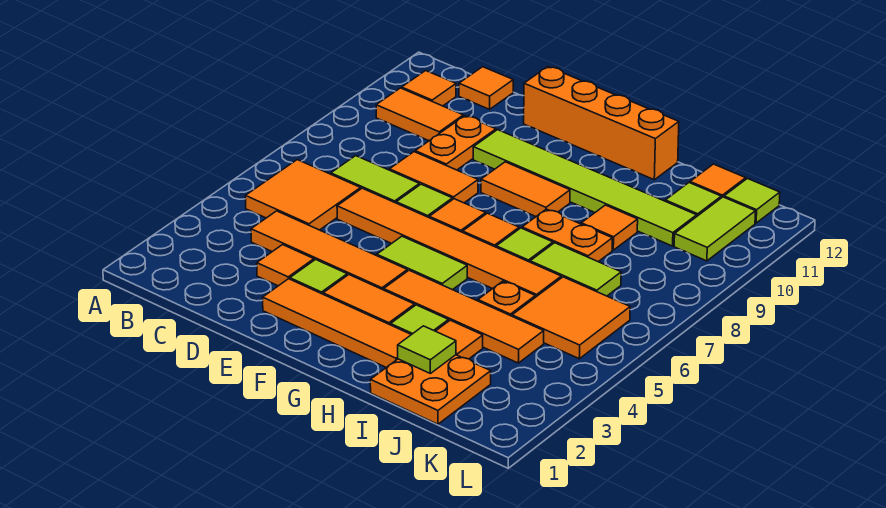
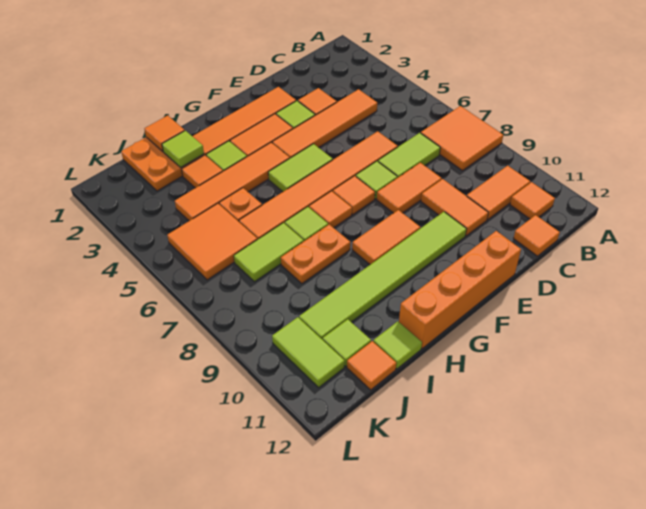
orange 2x2 tile [245,160,361,230] -> orange 2x2 tile moved to [421,106,503,171]
orange 1x2 plate [415,116,496,170] -> orange 1x2 tile [421,179,488,236]
orange 1x1 tile [581,205,638,250] -> orange 1x1 tile moved to [144,115,185,151]
lime 1x1 tile [724,178,780,223] -> lime 1x1 tile moved to [373,321,422,369]

